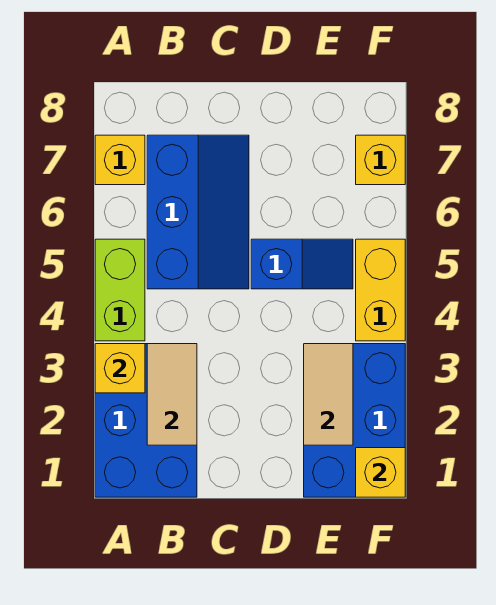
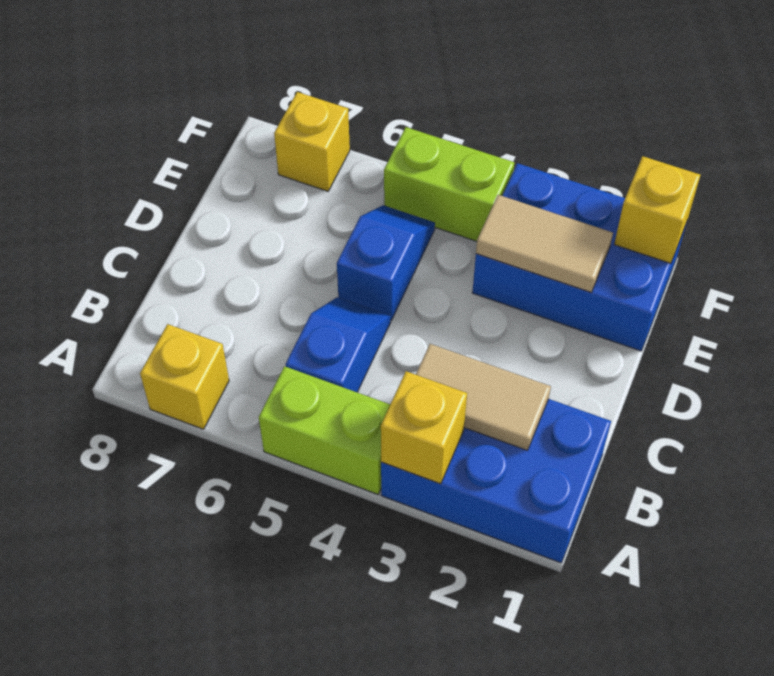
blue 2x3 slope [147,135,249,289] -> blue 1x2 slope [286,297,391,392]
yellow 1x2 brick [356,239,405,341] -> lime 1x2 brick [384,127,514,241]

